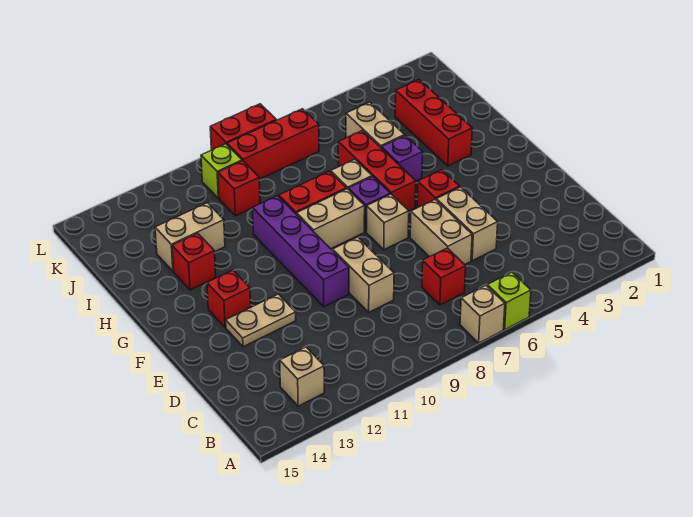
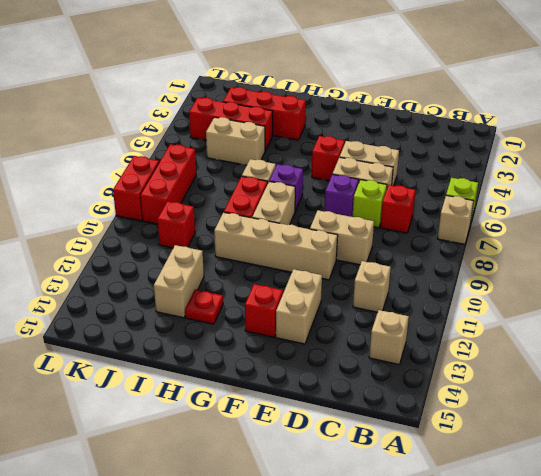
purple 1x4 brick [253,196,349,307] -> tan 1x4 brick [214,212,338,280]
tan 1x2 plate [226,294,296,347] -> tan 1x2 brick [276,269,322,344]
tan 1x1 brick [366,194,409,250] -> tan 1x1 brick moved to [353,261,391,312]
red 1x3 brick [338,130,416,211] -> red 1x3 brick moved to [189,98,273,151]
purple 1x1 brick [382,136,423,181] -> purple 1x1 brick moved to [324,174,359,217]
red 1x1 brick [172,233,216,290] -> red 1x1 plate [185,290,223,324]
lime 1x1 brick [201,144,242,198] -> lime 1x1 brick moved to [352,180,387,228]

